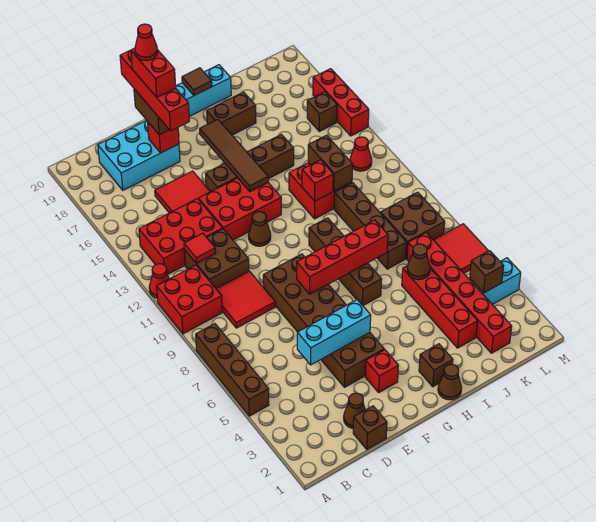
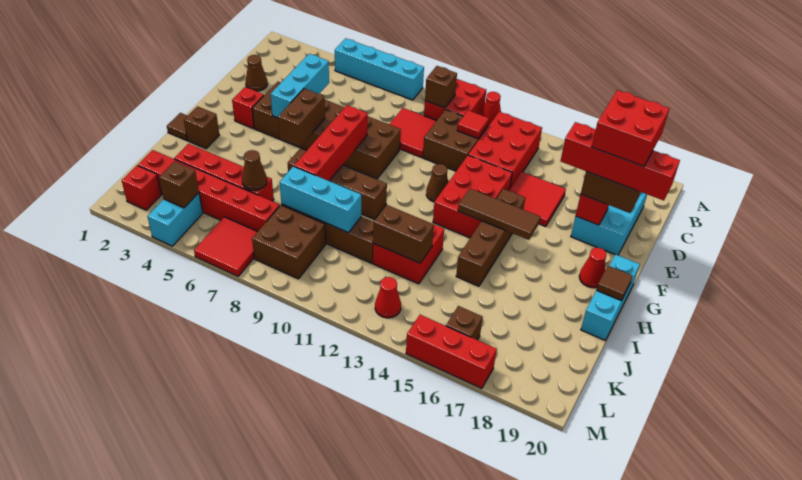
brown 1x4 brick [196,324,269,416] -> cyan 1x4 brick [335,38,424,100]
brown 1x1 brick [353,406,387,449] -> brown 1x1 brick moved to [425,66,457,108]
red 1x2 brick [131,48,176,97] -> red 2x2 brick [592,90,670,166]
red 1x1 cone [135,24,158,61] -> red 1x1 cone moved to [579,248,606,288]
brown 1x4 tile [200,119,268,191] -> brown 1x3 tile [458,189,540,240]
brown 1x1 cone [438,364,462,400] -> brown 1x1 tile [167,113,187,140]
brown 1x2 brick [207,92,256,135] -> brown 1x2 brick moved to [278,89,325,147]
red 1x1 brick [302,160,333,201] -> red 1x1 brick moved to [122,165,161,210]
none -> cyan 1x3 brick [280,166,361,233]

